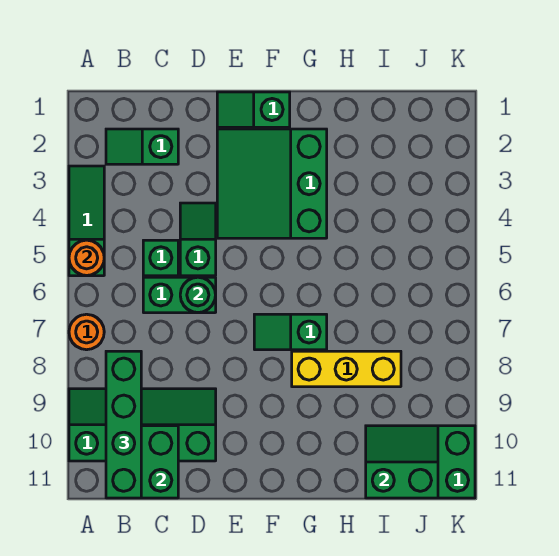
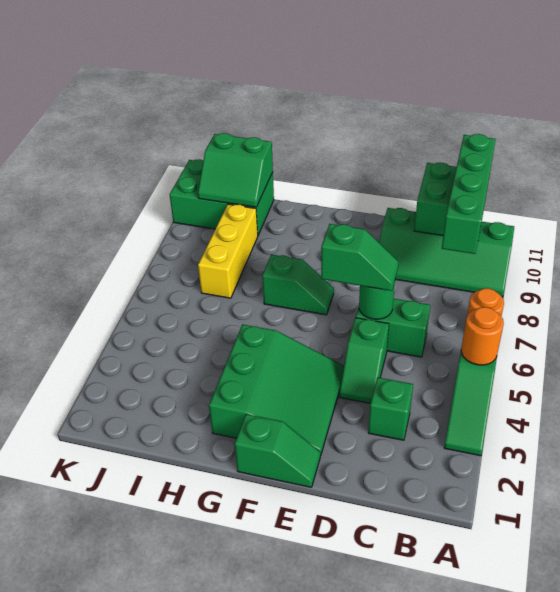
green 1x2 slope [106,129,178,164] -> green 1x2 slope moved to [321,224,399,291]
green 1x1 brick [143,240,178,276] -> green 1x1 brick moved to [368,377,413,440]
yellow 1x3 brick [292,351,401,387] -> yellow 1x3 brick turned to [198,204,258,298]

